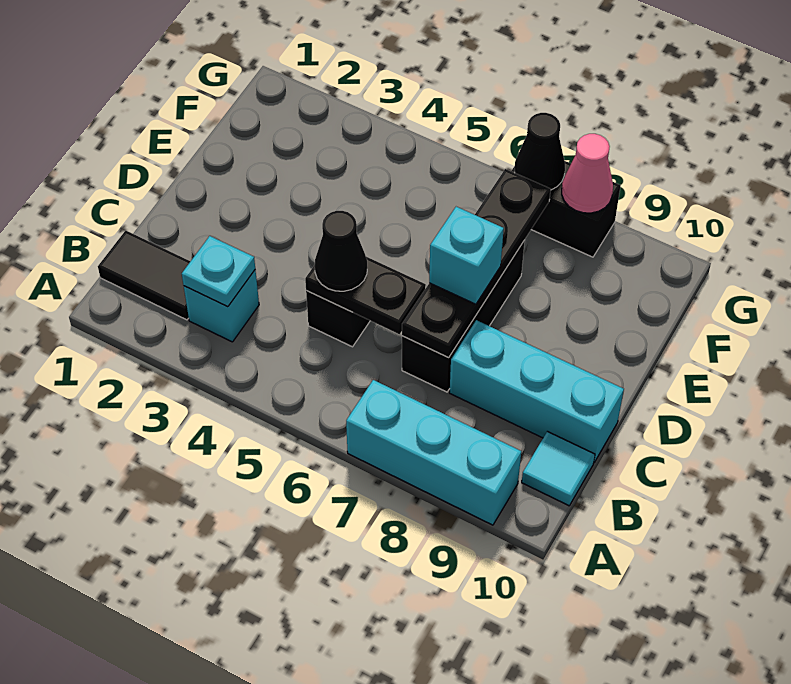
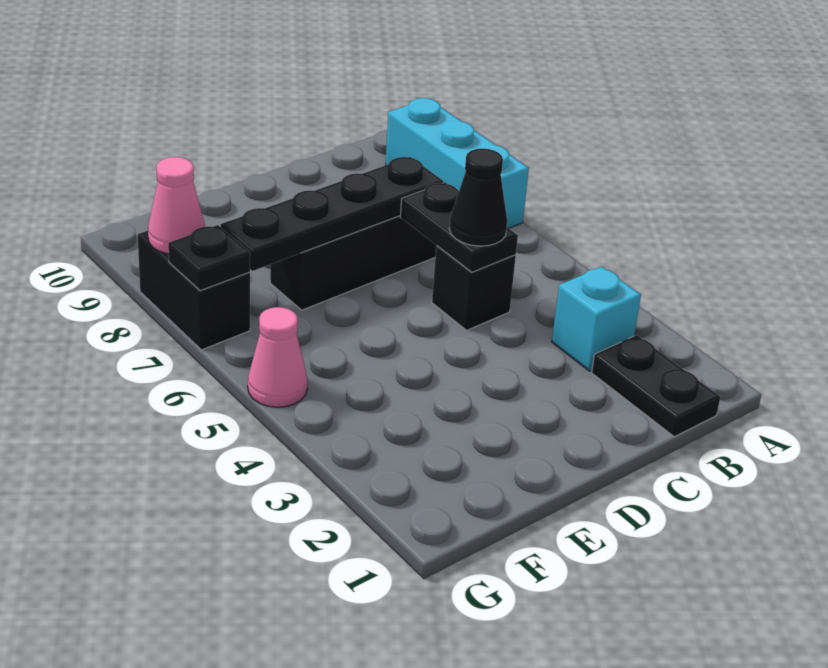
black 1x2 tile [98,231,190,320] -> black 1x2 plate [592,335,720,437]
cyan 1x1 plate [182,236,255,307] -> none
cyan 1x1 tile [522,431,595,506] -> none
cyan 1x3 brick [450,320,624,462] -> none
cyan 1x1 brick [429,207,504,304] -> none
none -> pink 1x1 cone [248,307,308,407]
black 1x1 cone [515,113,565,190] -> black 1x1 plate [168,225,250,291]

